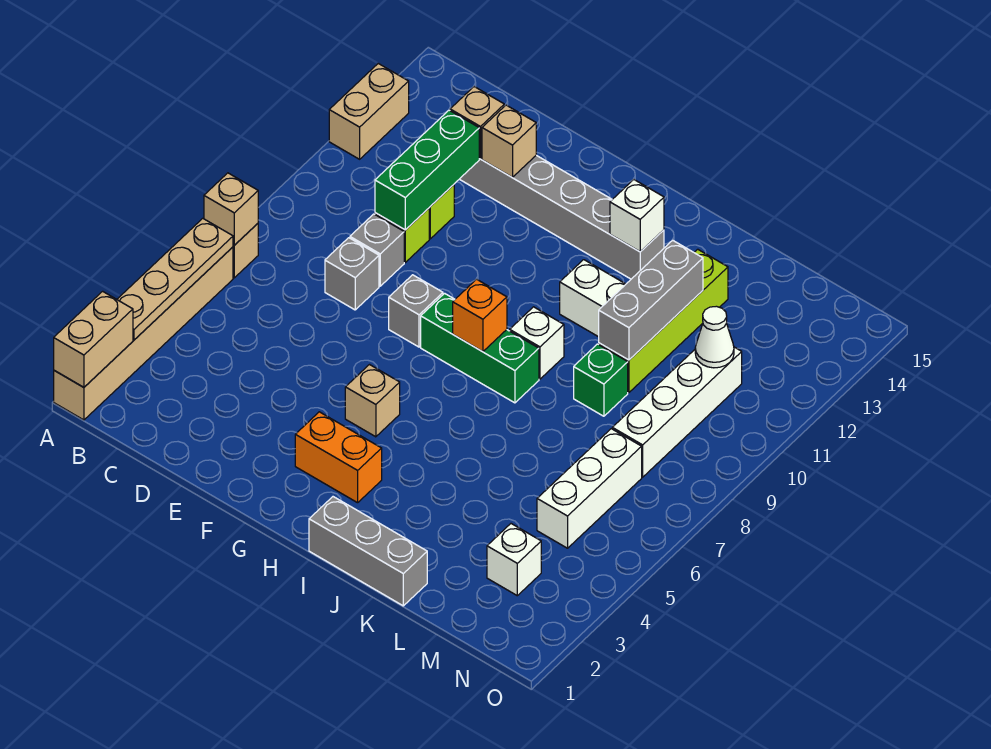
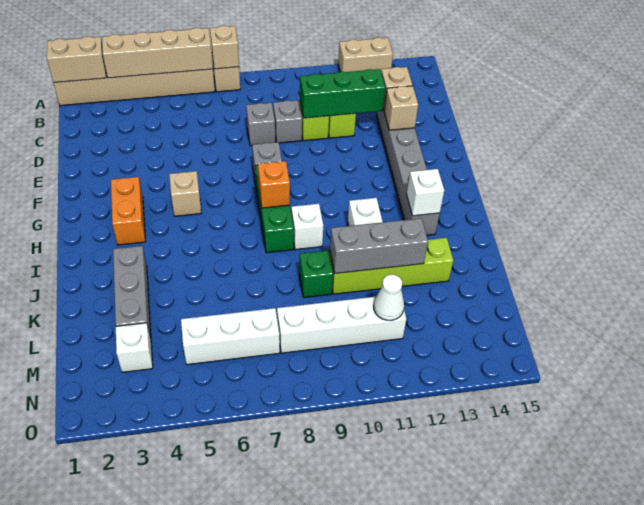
tan 1x4 plate [117,218,233,340] -> tan 1x4 brick [102,28,213,78]
grey 1x3 brick [309,497,427,606] -> grey 1x3 brick moved to [113,246,151,339]

